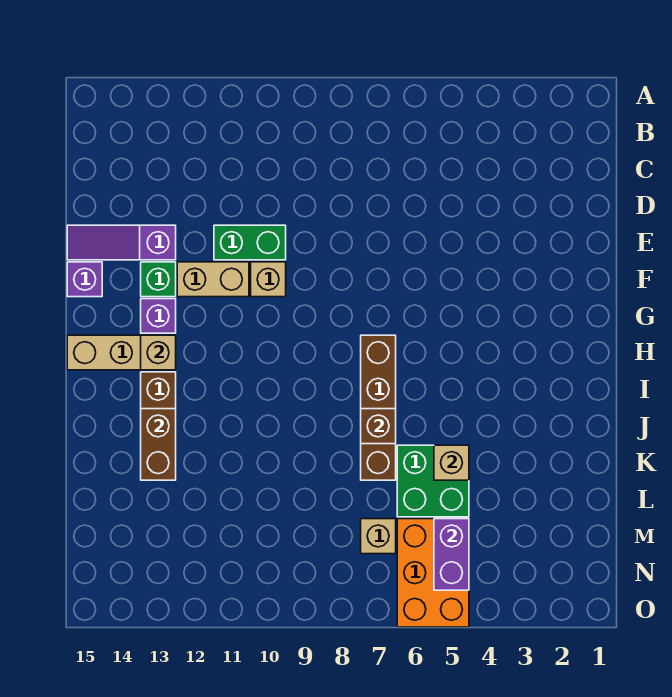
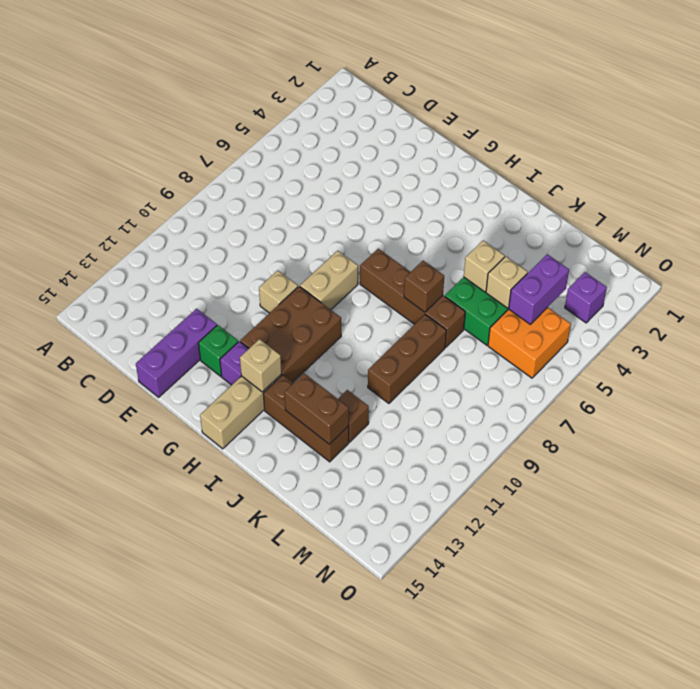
green 1x2 brick [214,225,286,260] -> none
purple 1x3 slope [67,225,176,260] -> purple 1x3 brick [136,309,217,397]
tan 1x2 brick [177,262,249,297] -> tan 1x2 brick moved to [300,251,358,310]
purple 1x1 brick [67,262,102,297] -> purple 1x1 brick moved to [565,272,607,323]
none -> brown 2x3 brick [240,286,341,382]
none -> brown 1x3 brick [368,315,446,403]
none -> brown 1x1 brick [338,390,369,442]
orange 2x3 brick [397,519,469,627] -> orange 2x2 brick [488,307,571,378]
purple 1x2 brick [434,519,469,590] -> purple 1x2 brick turned to [509,254,569,324]
tan 1x1 brick [361,519,396,554] -> tan 1x1 brick moved to [486,257,528,308]

